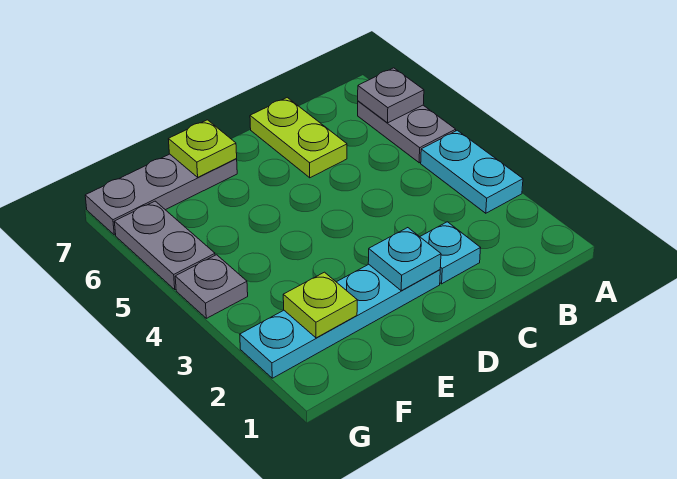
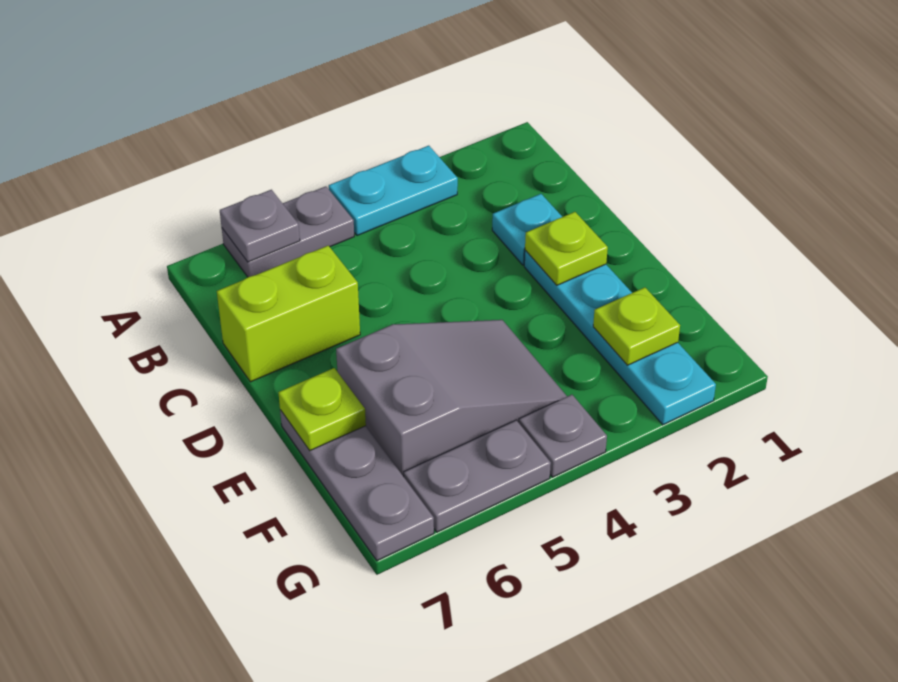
lime 1x2 plate [250,98,347,178] -> lime 1x2 brick [217,246,360,382]
cyan 1x1 plate [368,228,441,291] -> lime 1x1 plate [525,212,608,285]
none -> grey 2x3 slope [336,320,567,477]

